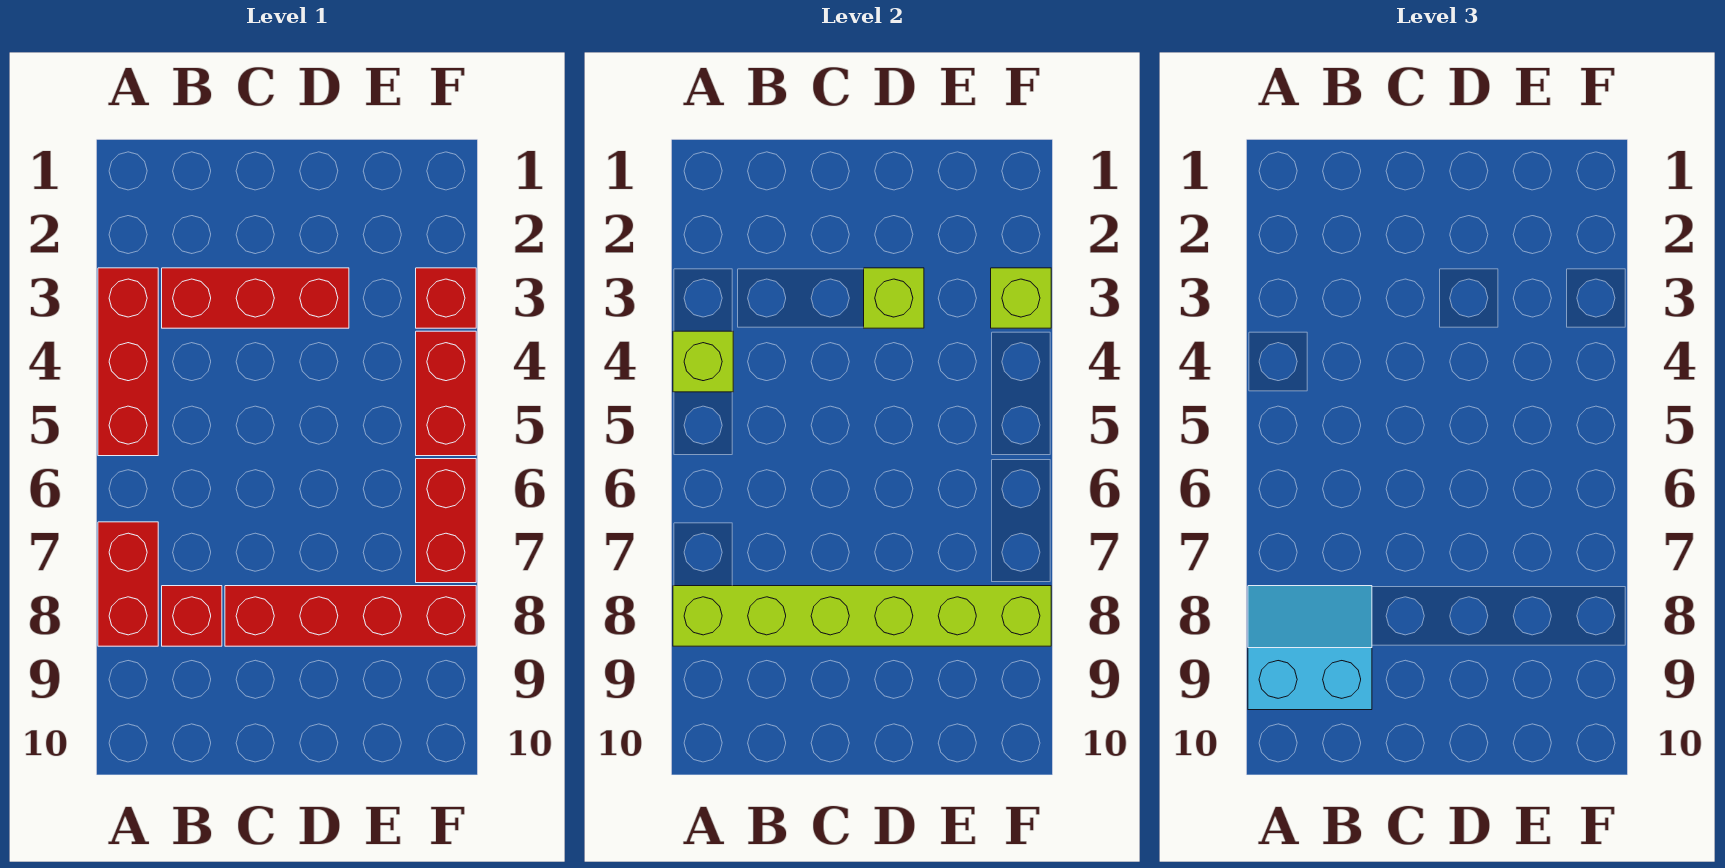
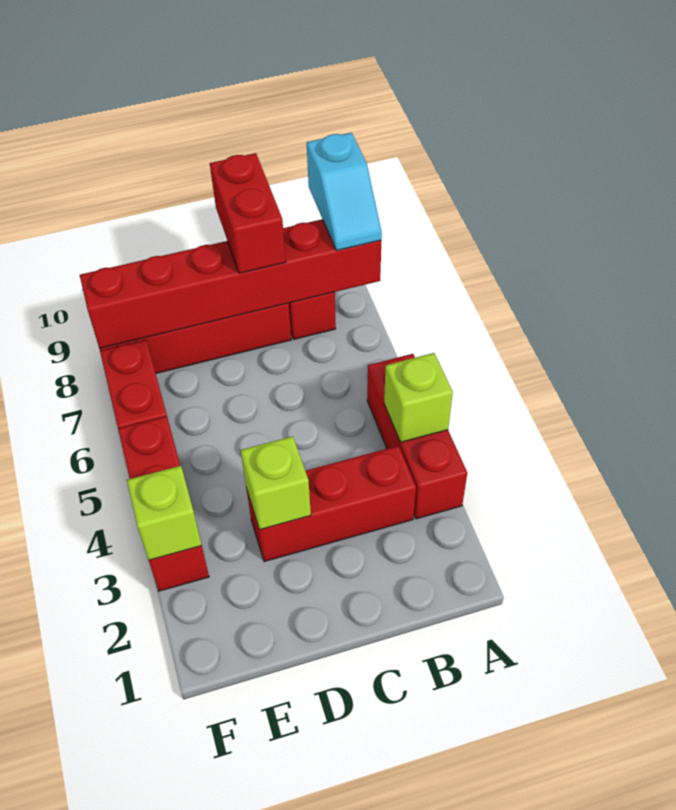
red 1x2 brick [98,522,158,646] -> red 1x2 brick moved to [210,153,286,273]
lime 1x6 brick [673,586,1051,646] -> red 1x6 brick [80,219,381,349]
cyan 2x2 slope [1248,586,1372,710] -> cyan 1x2 slope [307,133,382,251]

